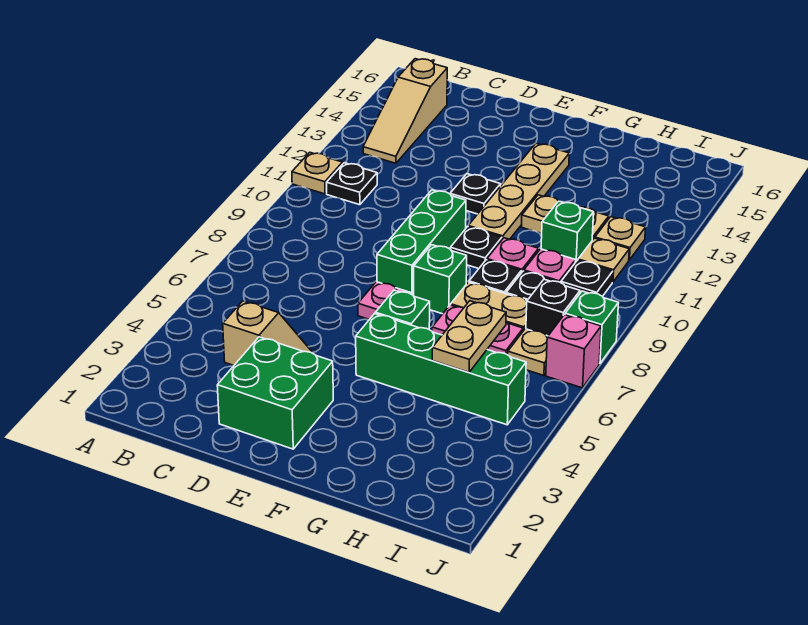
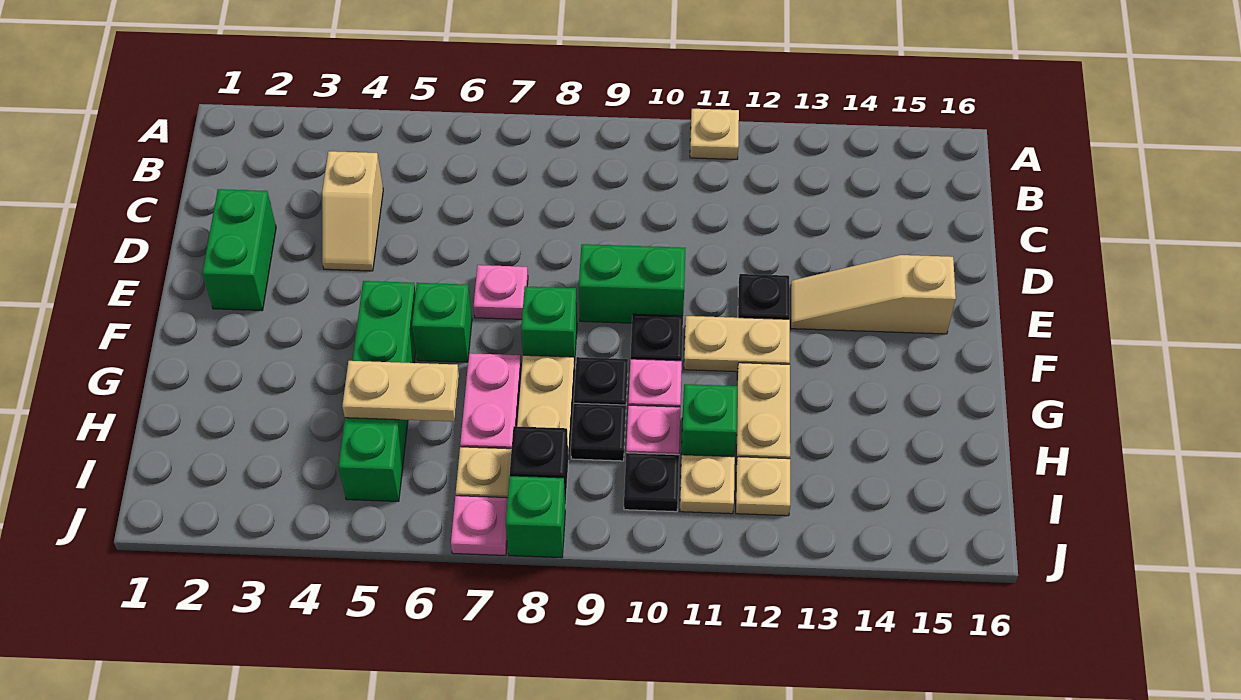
black 1x1 plate [327,163,377,205] -> none
tan 1x3 slope [363,59,447,163] -> tan 1x3 slope moved to [791,255,956,334]
green 2x2 brick [217,337,333,449] -> green 1x2 brick [202,189,276,311]
green 1x3 brick [377,190,466,296] -> green 1x2 brick [579,244,685,323]
tan 1x4 plate [468,143,569,239] -> tan 1x2 plate [684,316,790,372]
pink 1x1 brick [546,315,601,388] -> pink 1x1 plate [451,496,508,555]

